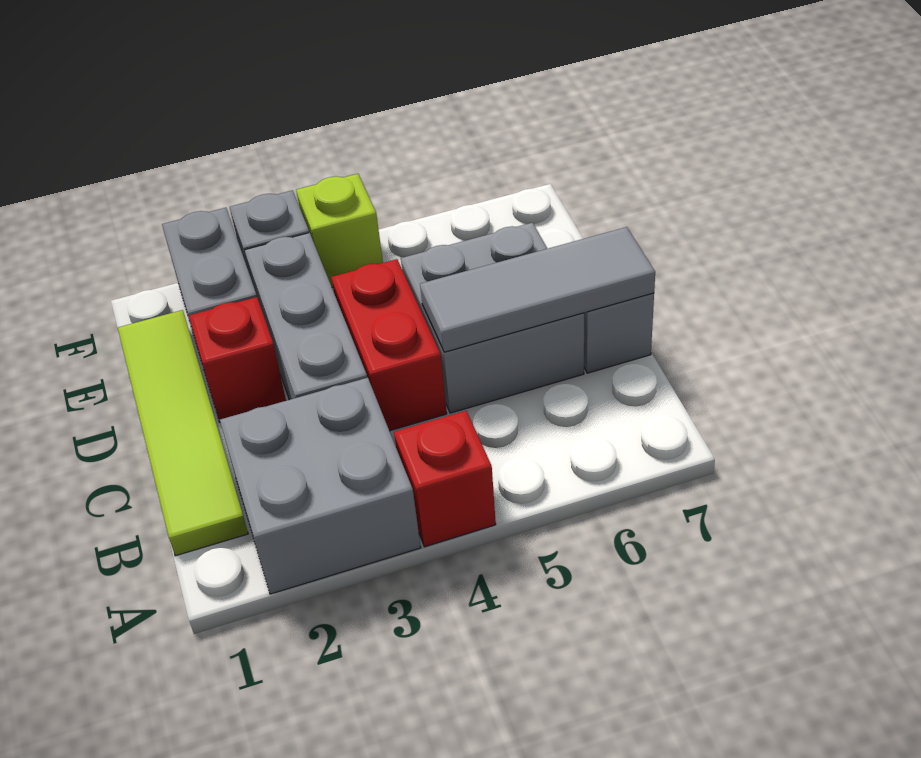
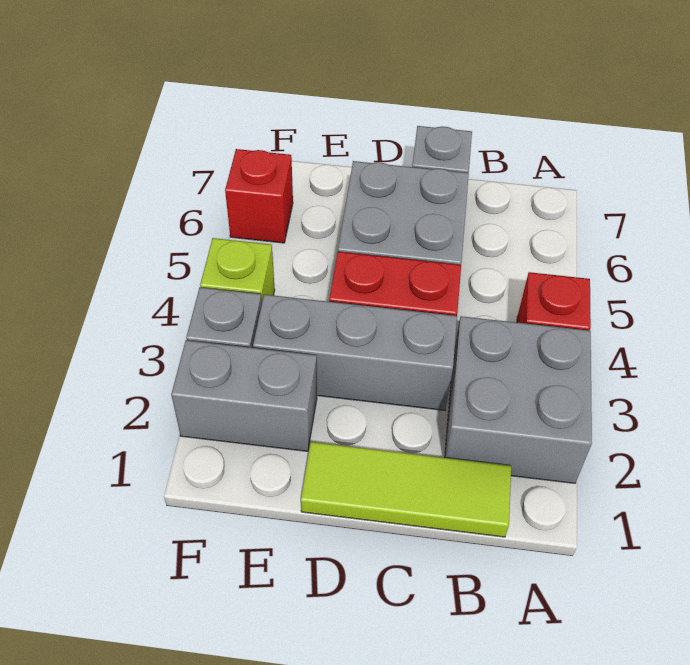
lime 1x4 tile [118,310,248,556] -> lime 1x3 tile [301,442,511,537]
grey 1x3 tile [420,227,655,352] -> none
red 1x1 brick [189,297,286,422] -> red 1x1 brick moved to [225,149,293,243]

